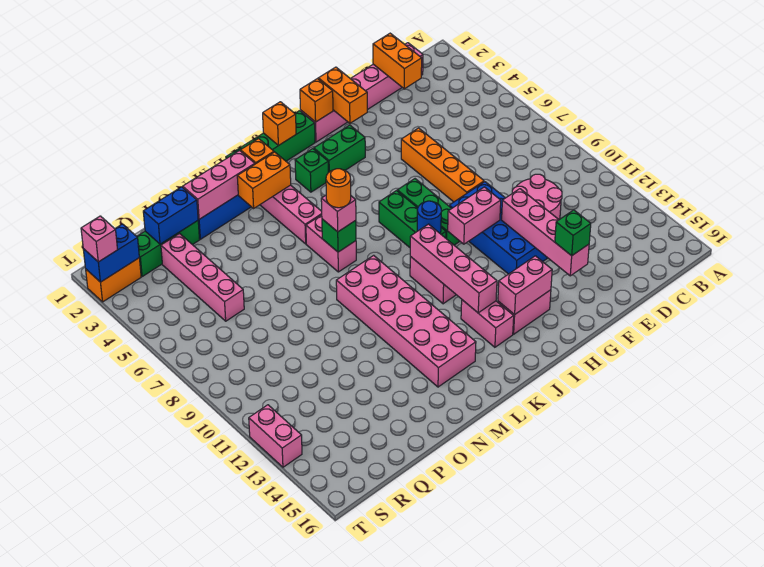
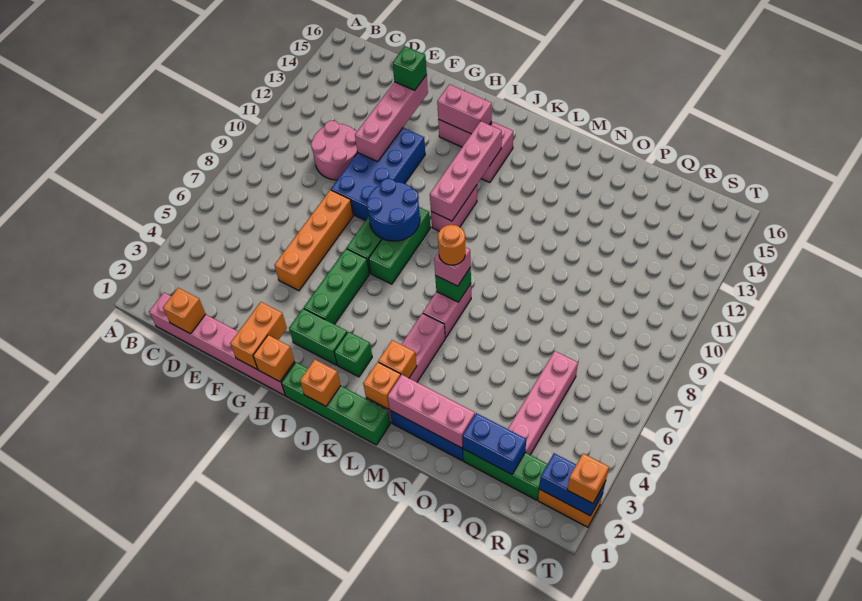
orange 1x2 brick [373,33,422,89] -> orange 1x1 brick [163,288,205,334]
pink 1x2 brick [448,187,501,244] -> none
none -> green 1x3 brick [304,249,369,324]
blue 1x1 round brick [417,201,441,233] -> blue 2x2 round brick [366,178,420,241]
orange 1x2 brick [237,152,291,208] -> orange 1x1 brick [378,340,417,378]
pink 2x6 brick [336,255,476,387] -> none
pink 1x1 brick [81,216,118,262] -> orange 1x1 brick [567,454,609,504]
pink 1x2 brick [249,405,302,467] -> none

